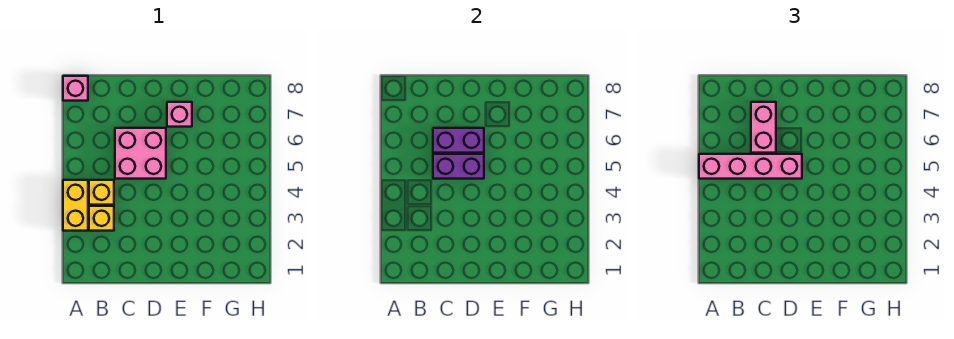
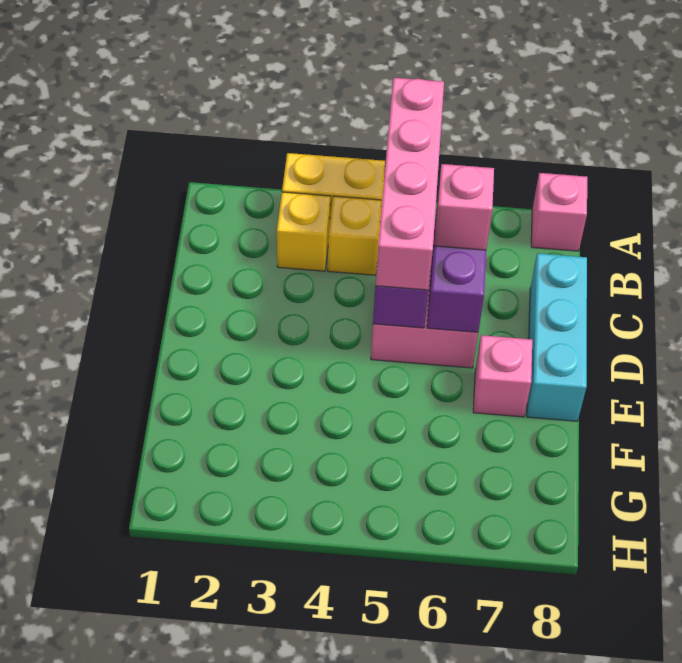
pink 1x2 brick [751,102,776,153] -> pink 1x1 brick [434,164,494,250]
none -> cyan 1x3 brick [527,253,587,421]

